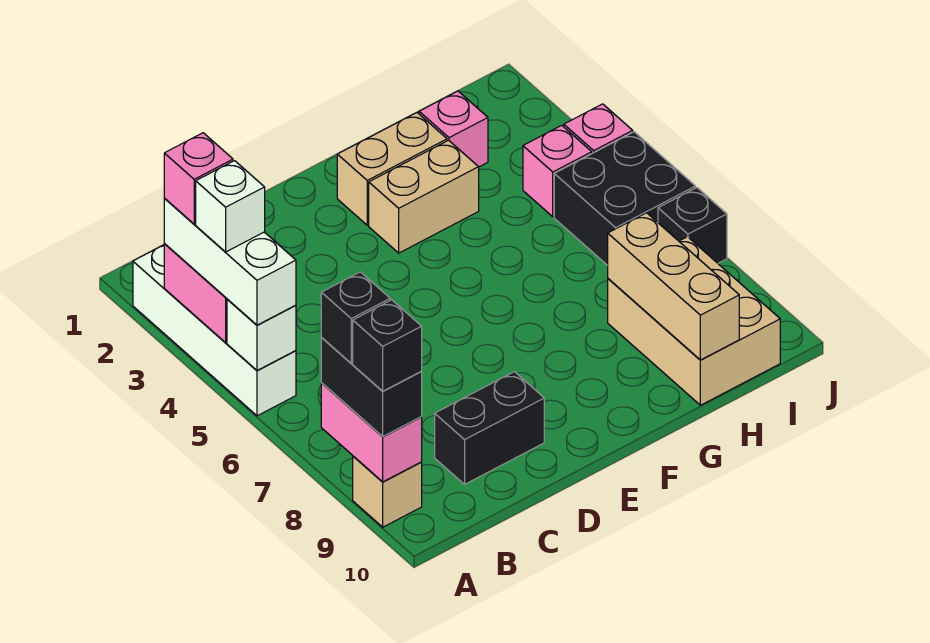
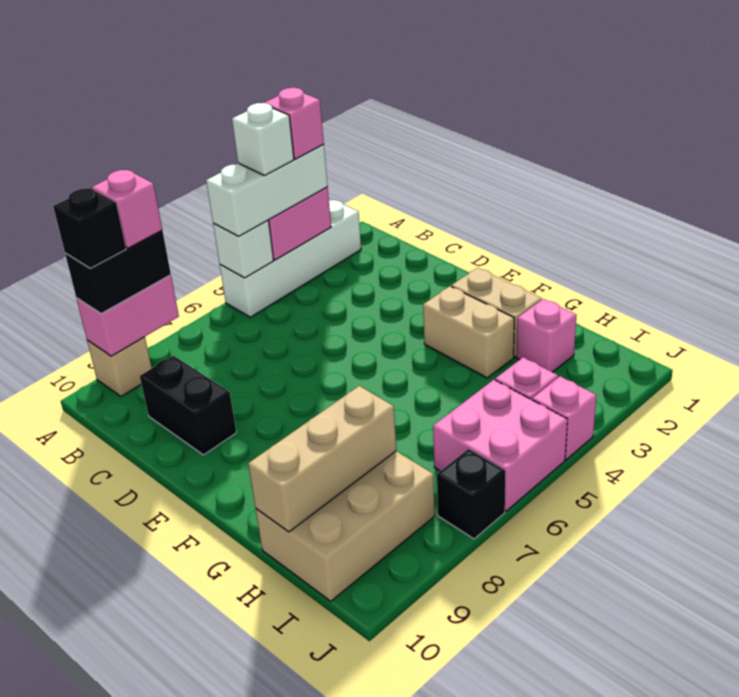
black 1x1 brick [321,272,390,363] -> pink 1x1 brick [92,170,162,248]
black 2x2 brick [554,132,695,265] -> pink 2x2 brick [433,380,567,511]

